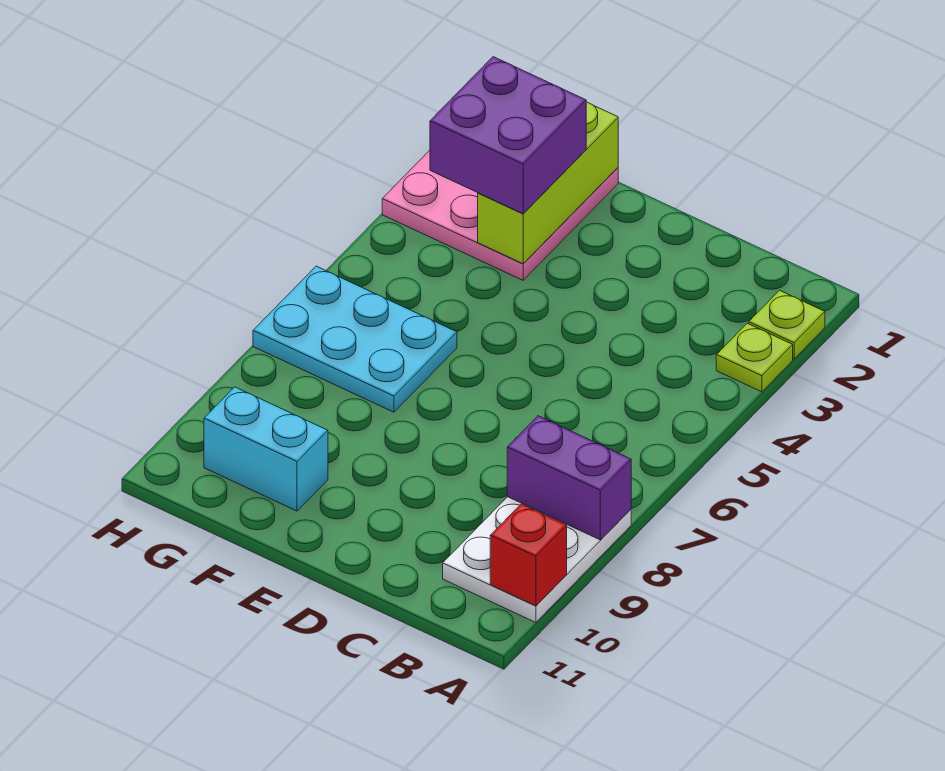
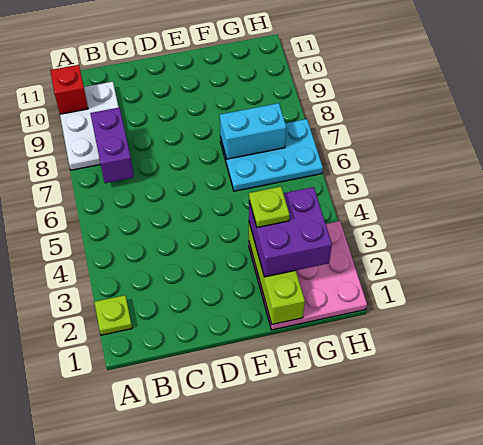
lime 1x1 plate [716,323,793,392] -> lime 1x1 plate moved to [249,187,290,228]
purple 1x2 brick [507,416,631,540] -> purple 1x2 brick turned to [90,108,134,183]
cyan 1x2 brick [204,387,328,511] -> cyan 1x2 brick moved to [220,103,286,159]

